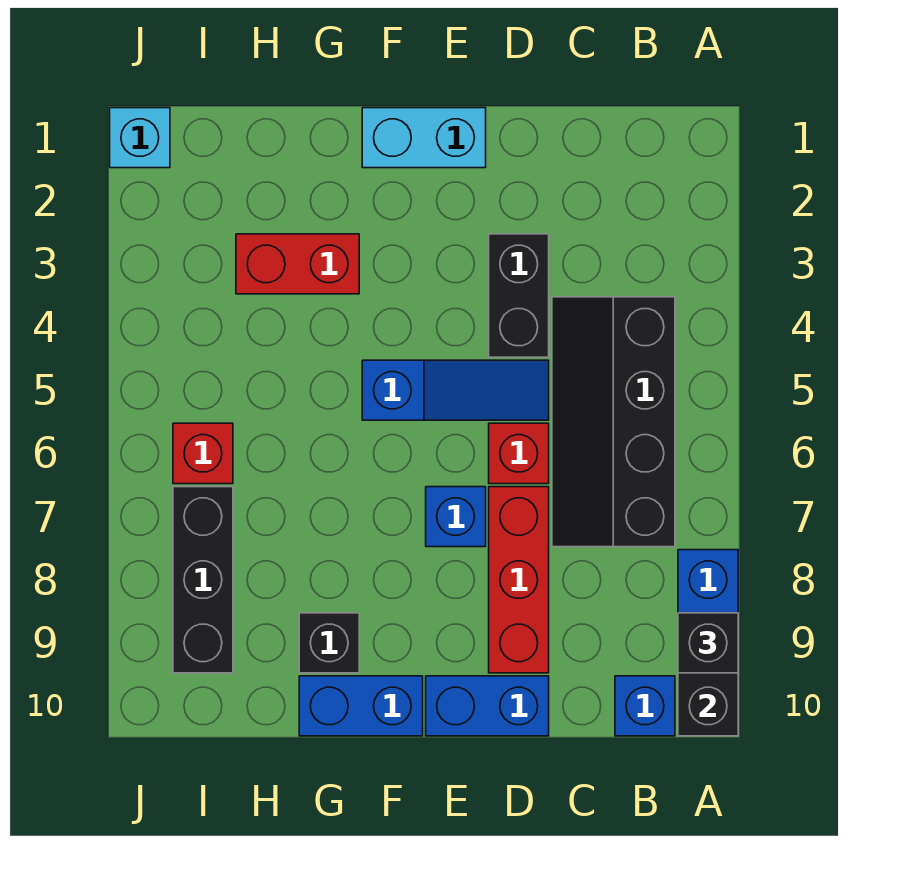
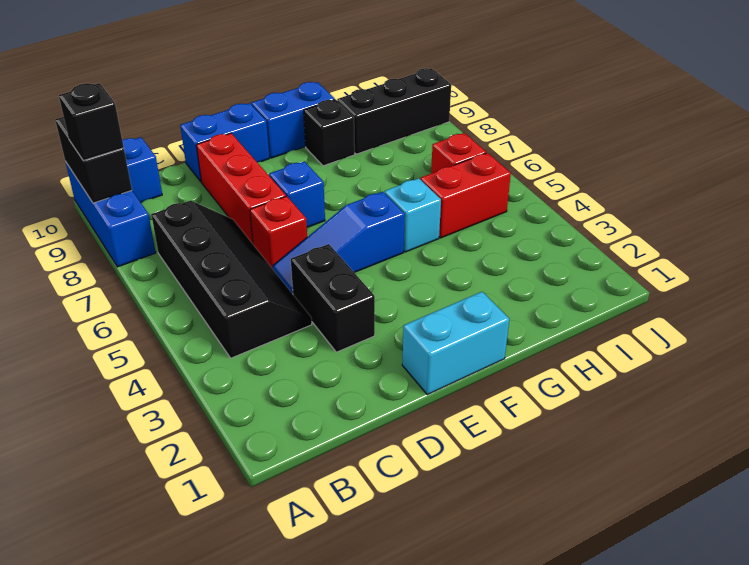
red 1x2 brick [236,234,359,294] -> red 1x2 brick moved to [420,153,511,238]
black 1x3 brick [173,487,233,673] -> black 1x3 brick turned to [337,68,451,154]
cyan 1x1 brick [110,108,170,168] -> cyan 1x1 brick moved to [385,178,441,252]

